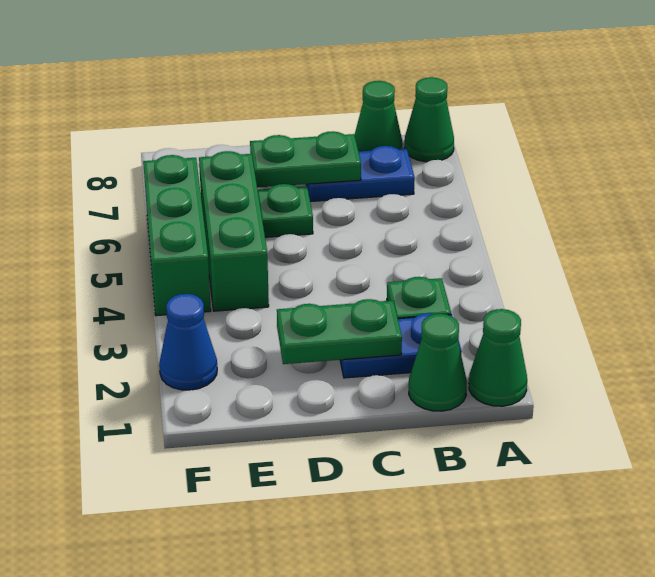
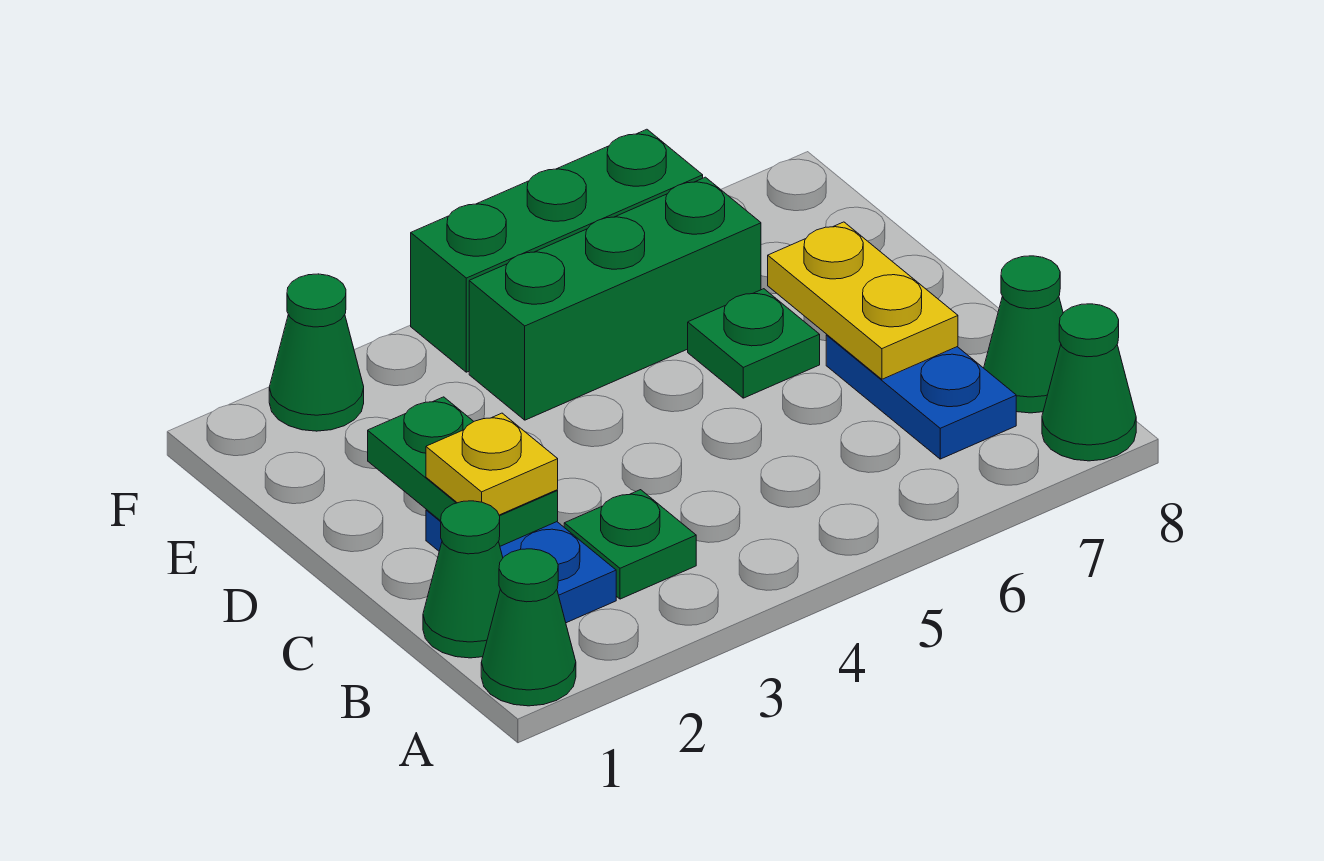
none -> yellow 1x1 plate [426,413,558,515]
green 1x2 plate [250,131,361,188] -> yellow 1x2 plate [768,222,958,379]
blue 1x1 cone [159,294,217,390] -> green 1x1 cone [269,274,364,431]

